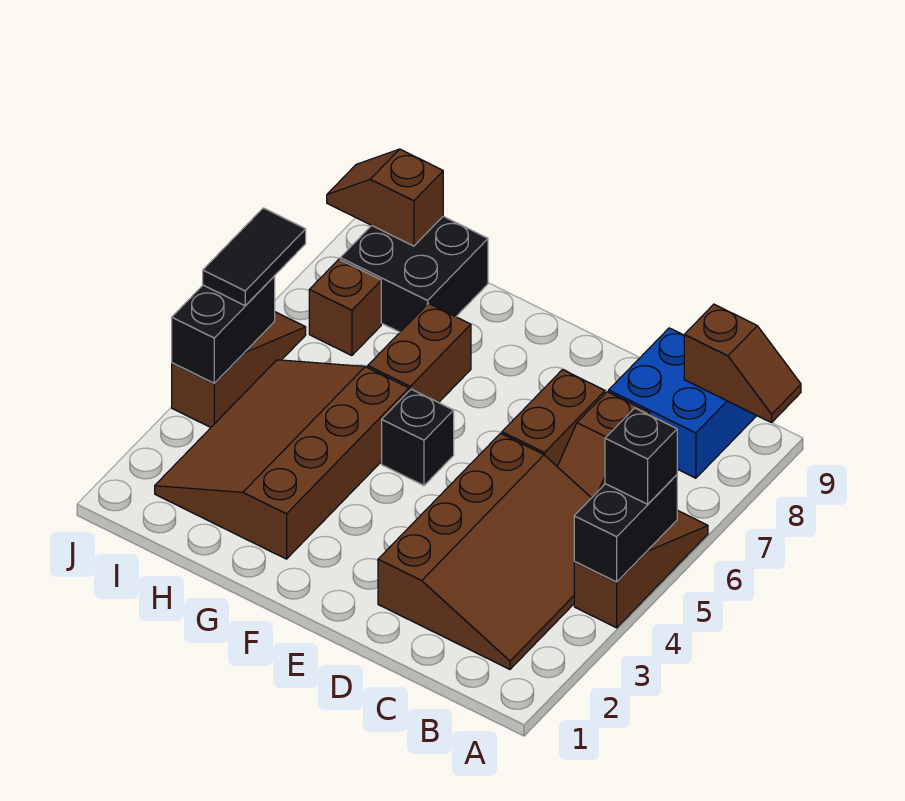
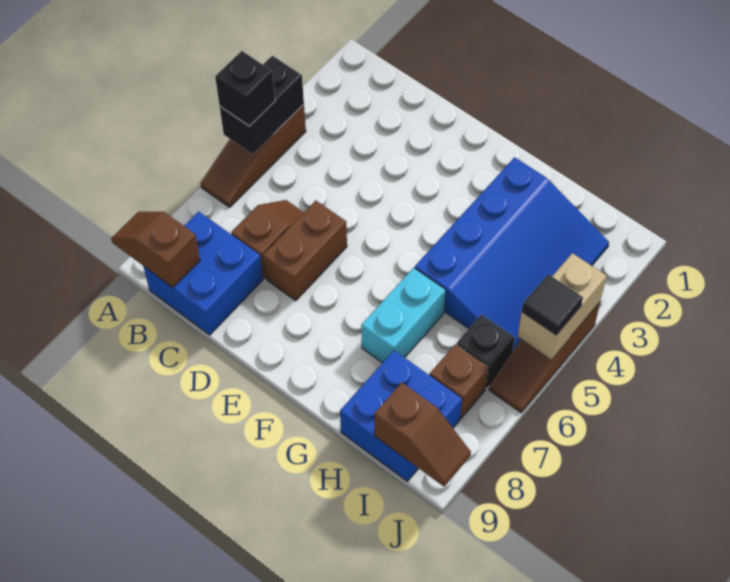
brown 3x4 slope [378,433,591,669] -> none
black 1x1 brick [382,389,454,485] -> black 1x1 brick moved to [456,314,515,389]
brown 3x4 slope [155,360,409,559] -> blue 3x4 slope [415,157,609,350]
brown 1x2 brick [368,303,471,403] -> cyan 1x2 brick [361,268,446,363]
black 2x2 brick [340,216,488,332] -> blue 2x2 brick [340,351,462,481]
black 1x2 brick [172,276,275,383] -> tan 1x2 brick [518,253,607,359]
black 1x2 tile [203,208,306,306] -> black 1x1 tile [522,274,583,335]

